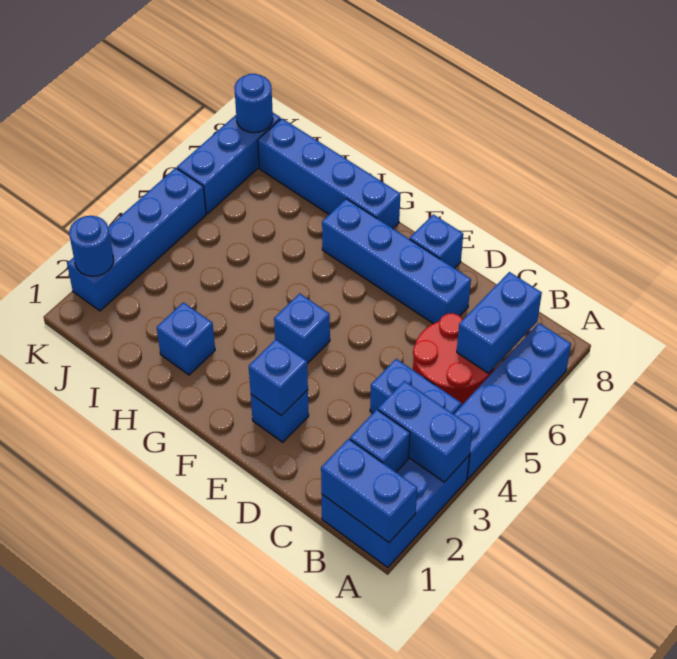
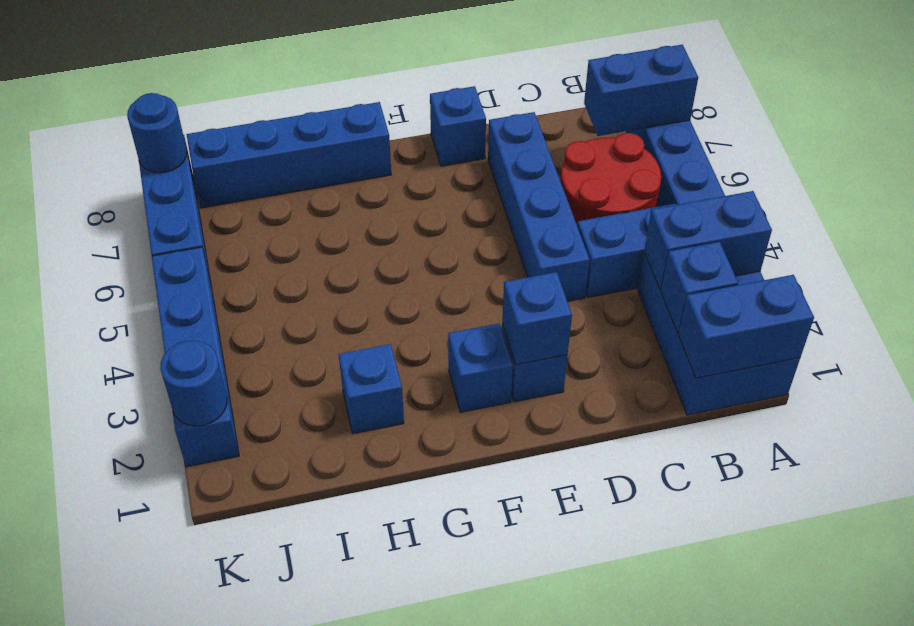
blue 1x2 brick [457,272,542,374] -> blue 1x2 brick turned to [584,45,698,136]
blue 1x4 brick [322,199,471,324] -> blue 1x4 brick turned to [488,112,590,301]
blue 1x1 brick [274,293,330,364] -> blue 1x1 brick moved to [448,323,513,412]

